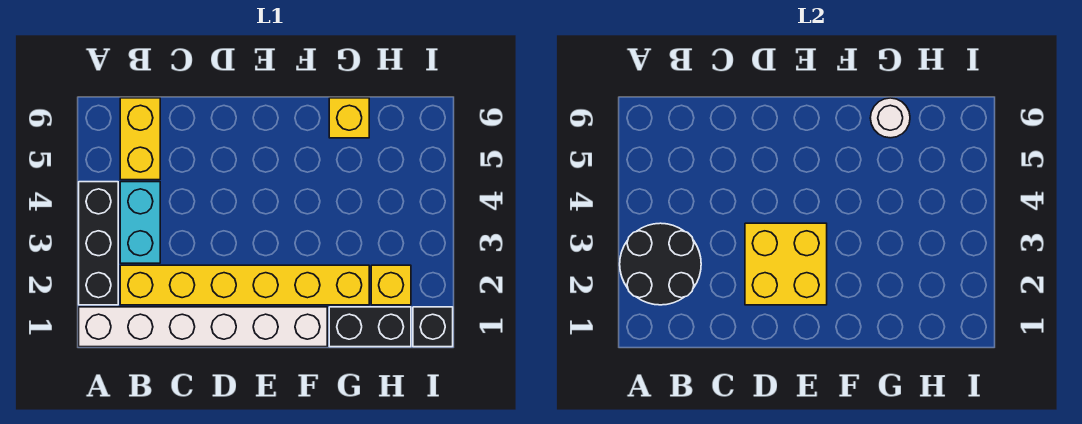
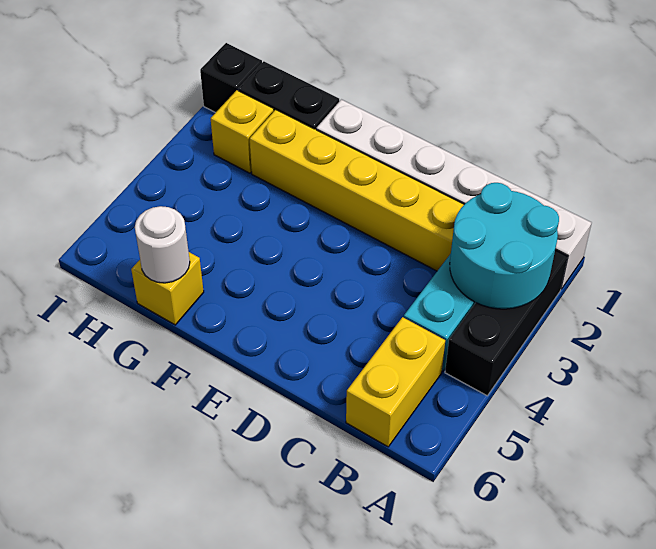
black 2x2 round brick [620,223,701,305] -> cyan 2x2 round brick [450,183,559,309]
yellow 2x2 brick [745,223,827,305] -> none

